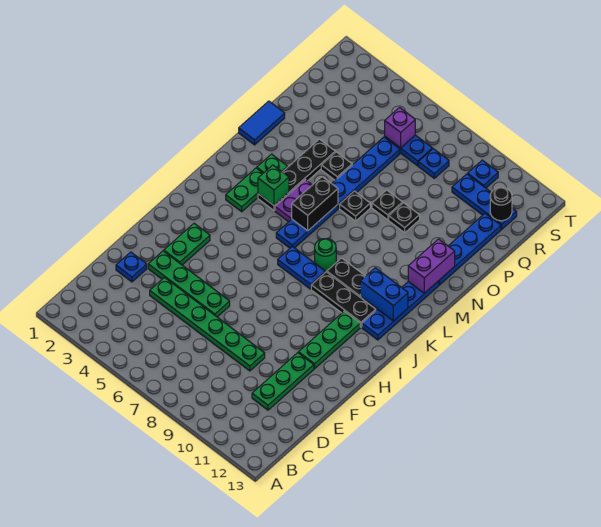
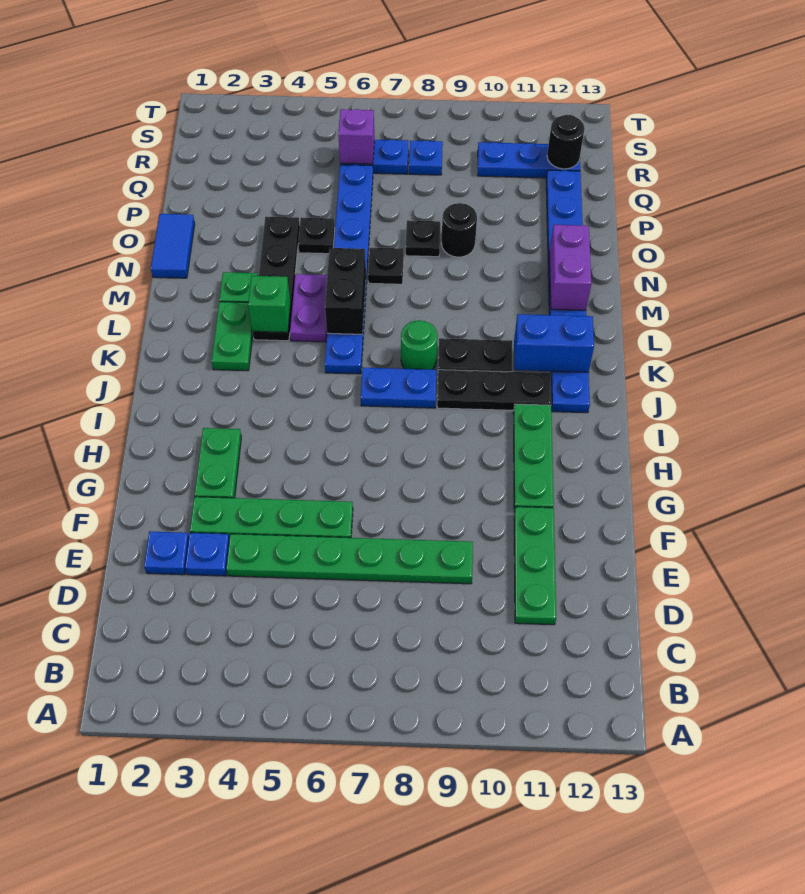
black 1x1 plate [389,203,420,233] -> black 1x1 round brick [441,203,477,257]
blue 1x1 plate [468,160,498,188] -> blue 1x1 plate moved to [185,533,230,576]

